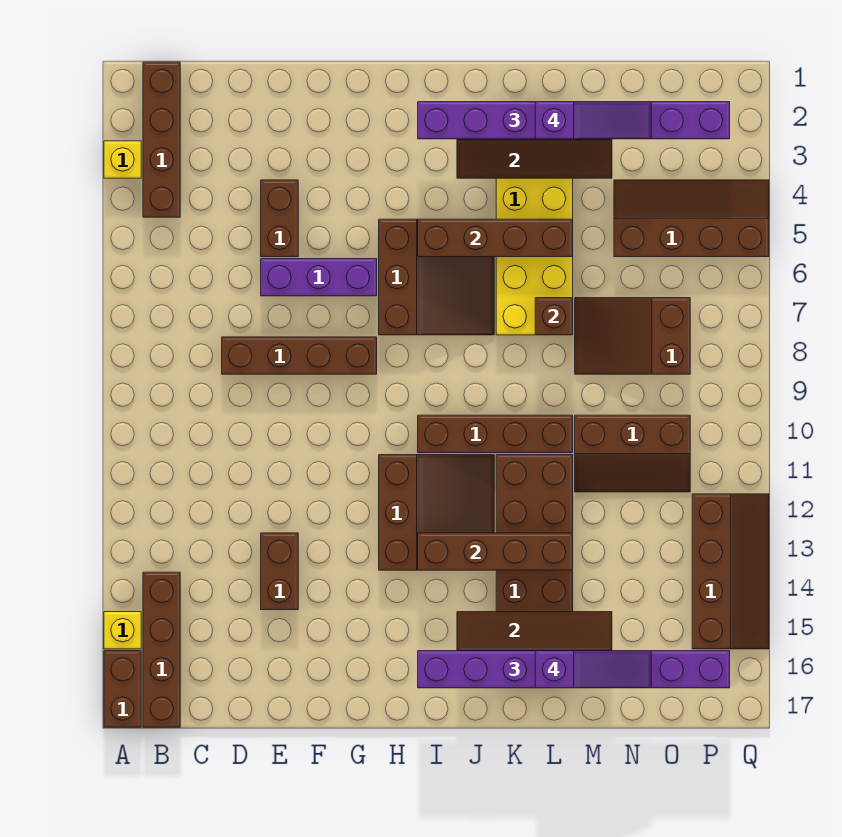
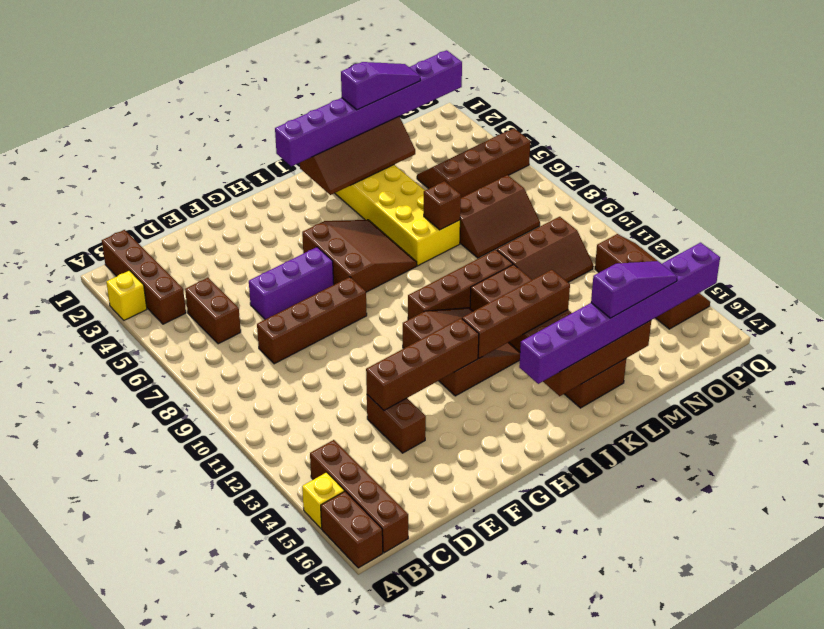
brown 1x2 brick [261,180,298,257] -> brown 1x2 brick moved to [185,278,241,344]
brown 1x4 brick [418,219,573,257] -> brown 1x4 brick moved to [366,318,479,410]
brown 2x3 slope [575,298,690,374] -> brown 2x3 slope turned to [460,175,540,258]

